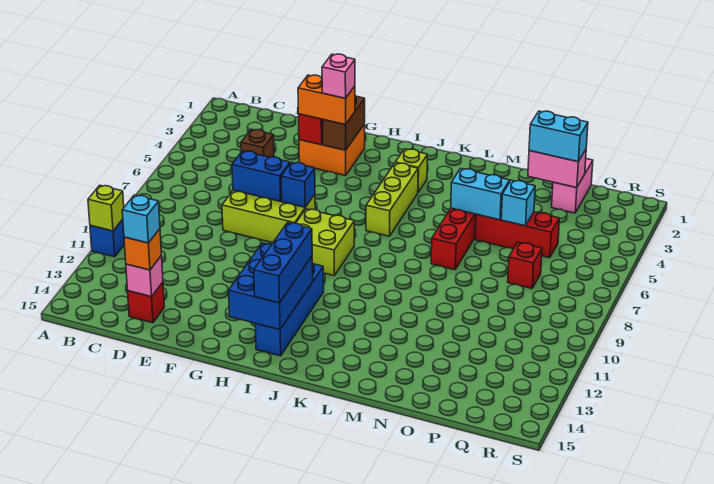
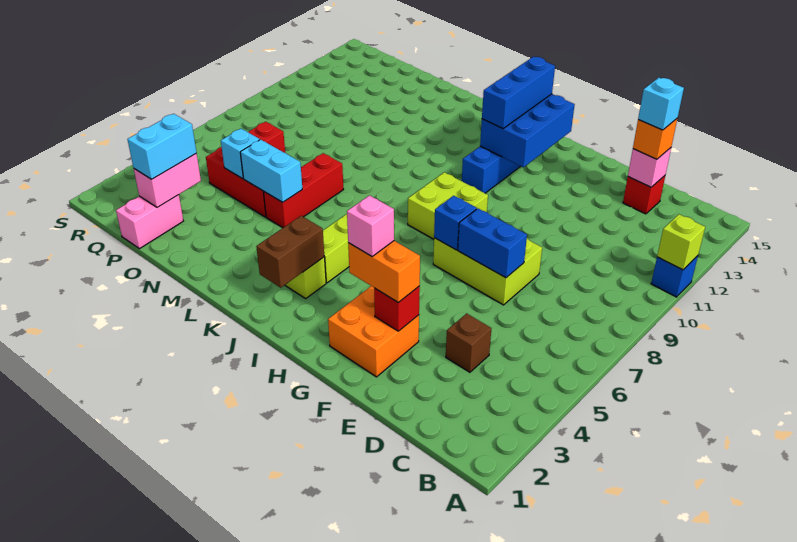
brown 1x2 brick [323,96,365,150] -> brown 1x2 brick moved to [256,216,324,288]
pink 1x2 brick [528,150,586,188] -> pink 1x2 brick turned to [134,154,201,207]
cyan 1x2 brick [529,111,588,162] -> cyan 1x2 brick turned to [127,114,196,179]

